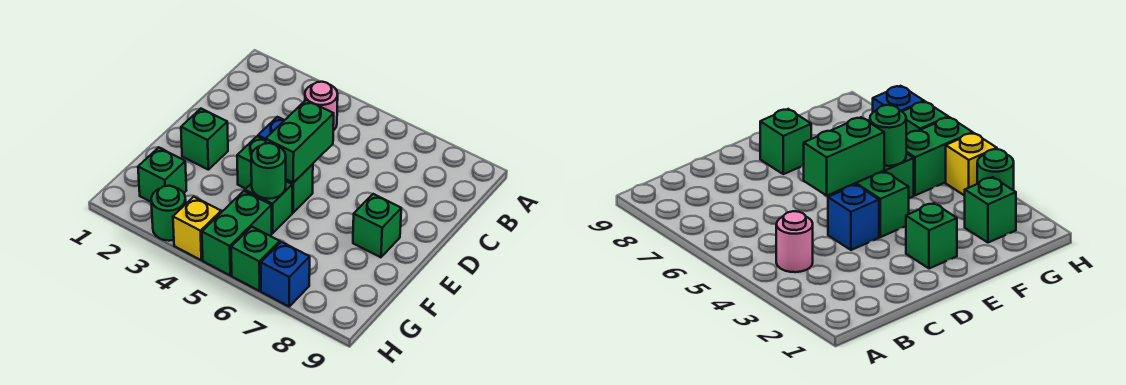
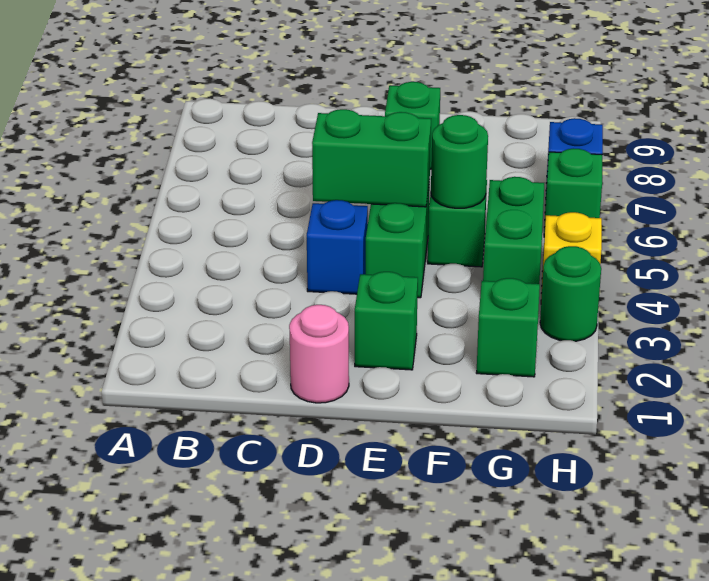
pink 1x1 round brick [305,82,338,131] -> pink 1x1 round brick moved to [289,305,349,403]
green 1x2 brick [202,191,272,275] -> green 1x2 brick turned to [483,177,544,284]

